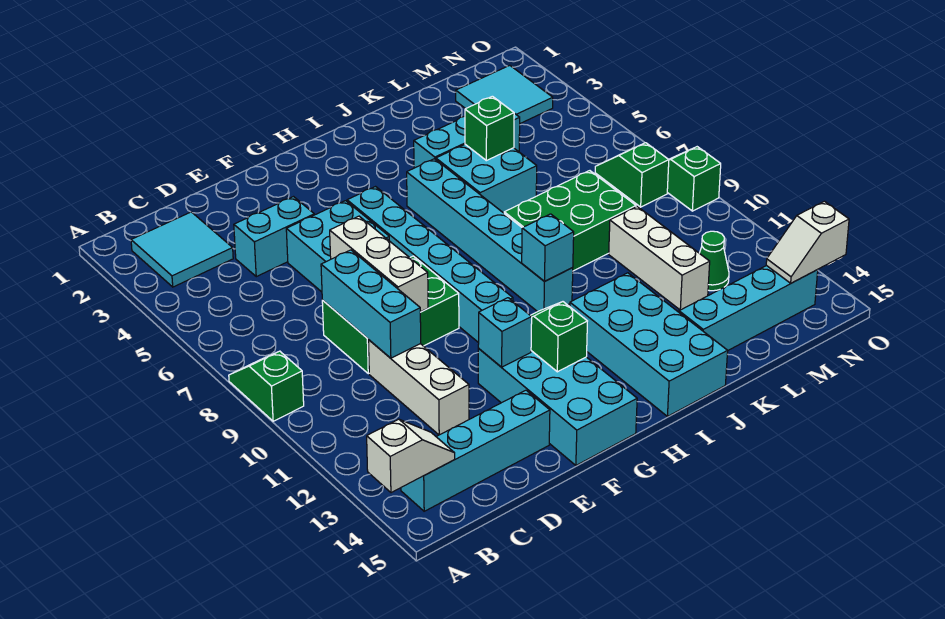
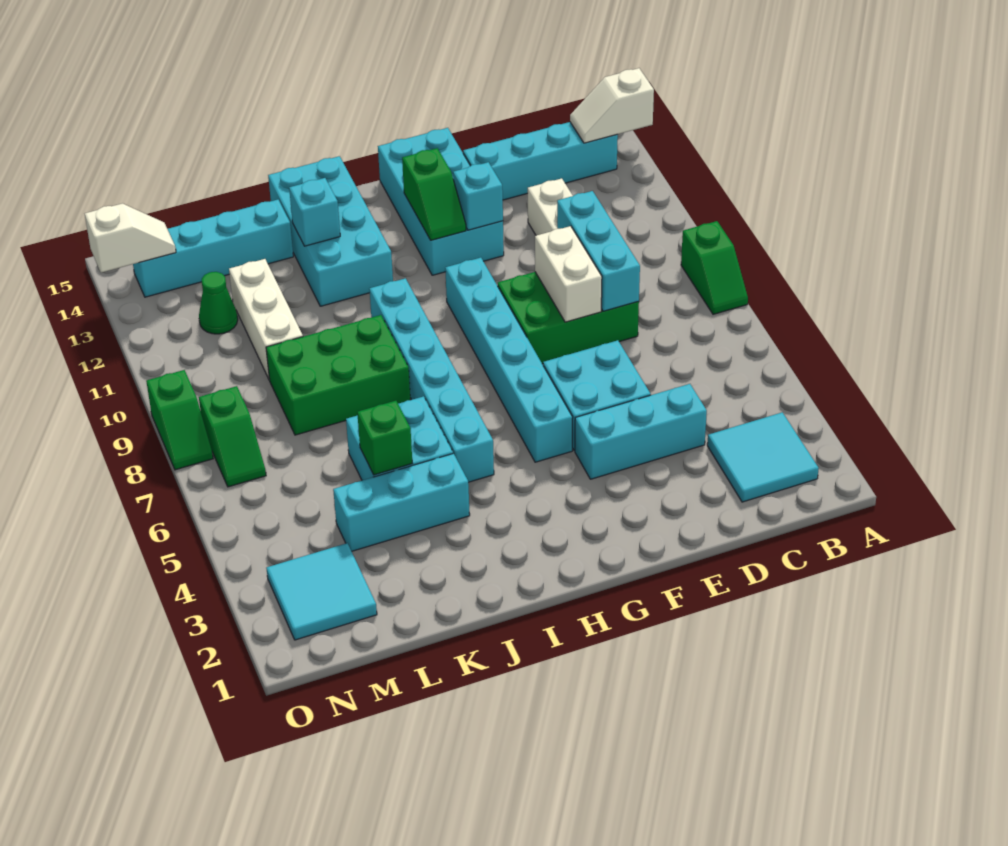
cyan 1x2 brick [234,197,314,277] -> cyan 1x3 brick [575,384,707,479]
white 1x3 brick [330,216,428,312] -> white 1x2 brick [535,226,602,322]
cyan 1x1 brick [522,214,574,281] -> cyan 1x1 brick moved to [289,178,340,246]

